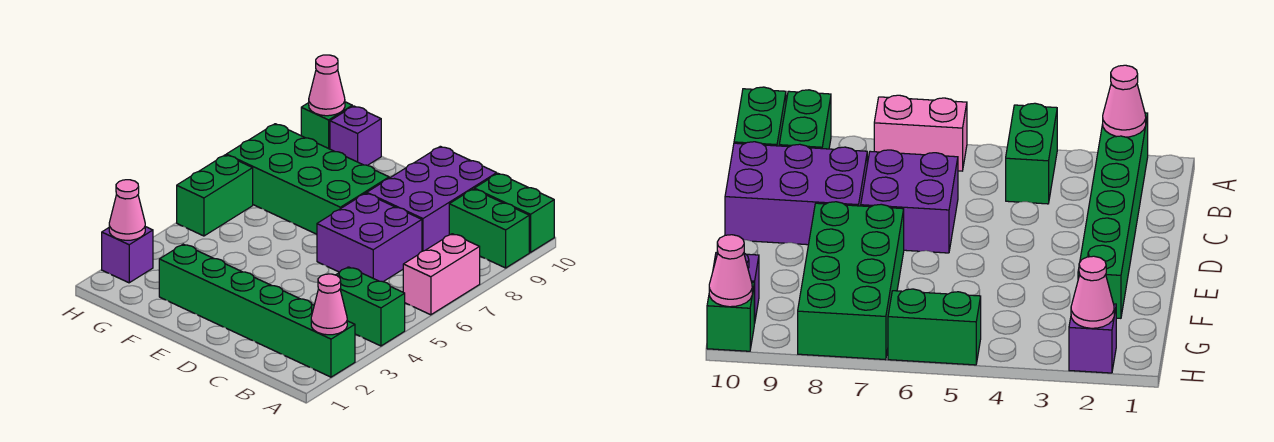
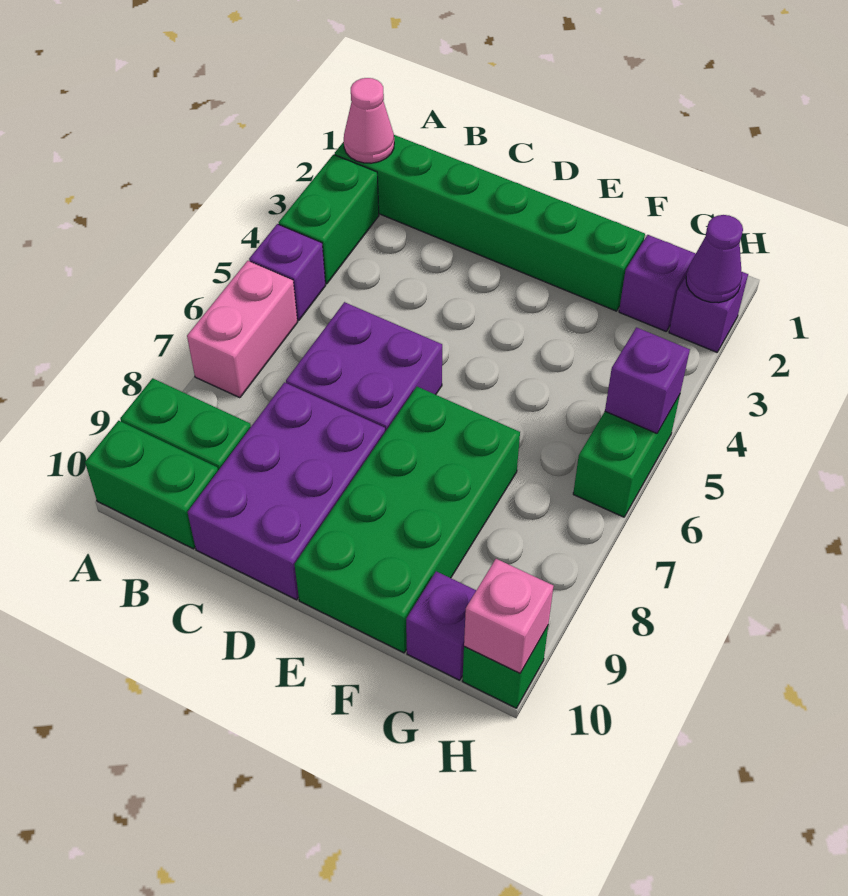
green 1x2 brick [336,267,405,346] -> green 1x2 brick turned to [279,155,379,284]
none -> purple 1x1 brick [249,224,326,321]
green 2x4 brick [226,124,389,234] -> green 2x4 brick turned to [294,387,520,653]
none -> purple 1x1 brick [619,235,696,331]
pink 1x1 cone [109,180,145,240] -> purple 1x1 cone [686,215,743,303]
none -> purple 1x1 brick [605,327,690,433]
pink 1x1 cone [309,55,345,116] -> pink 1x1 brick [464,559,554,673]

